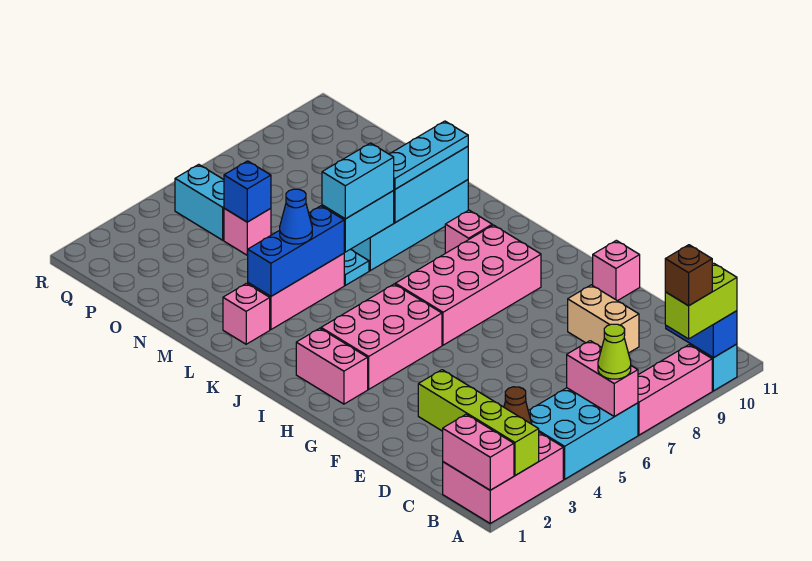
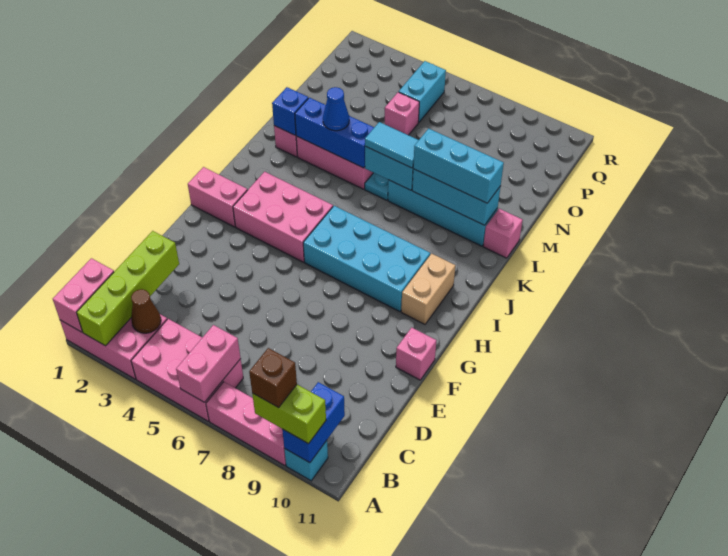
cyan 2x3 brick [528,388,638,479] -> pink 2x3 brick [131,319,243,421]
lime 1x1 cone [598,324,631,379] -> none
tan 1x2 brick [568,285,639,353] -> tan 1x2 brick moved to [401,254,455,324]
pink 1x2 brick [296,328,368,404] -> pink 1x2 brick turned to [188,167,247,227]
pink 2x4 brick [395,225,541,345] -> cyan 2x4 brick [303,206,430,312]
pink 1x1 brick [445,210,492,253] -> pink 1x1 brick moved to [483,209,523,258]
cyan 1x2 brick [322,143,394,219] -> cyan 1x2 tile [365,122,419,168]
cyan 1x3 plate [389,121,468,189] -> cyan 1x3 brick [413,128,504,203]
blue 1x1 brick [224,161,271,222] -> blue 1x1 brick moved to [272,87,308,135]

